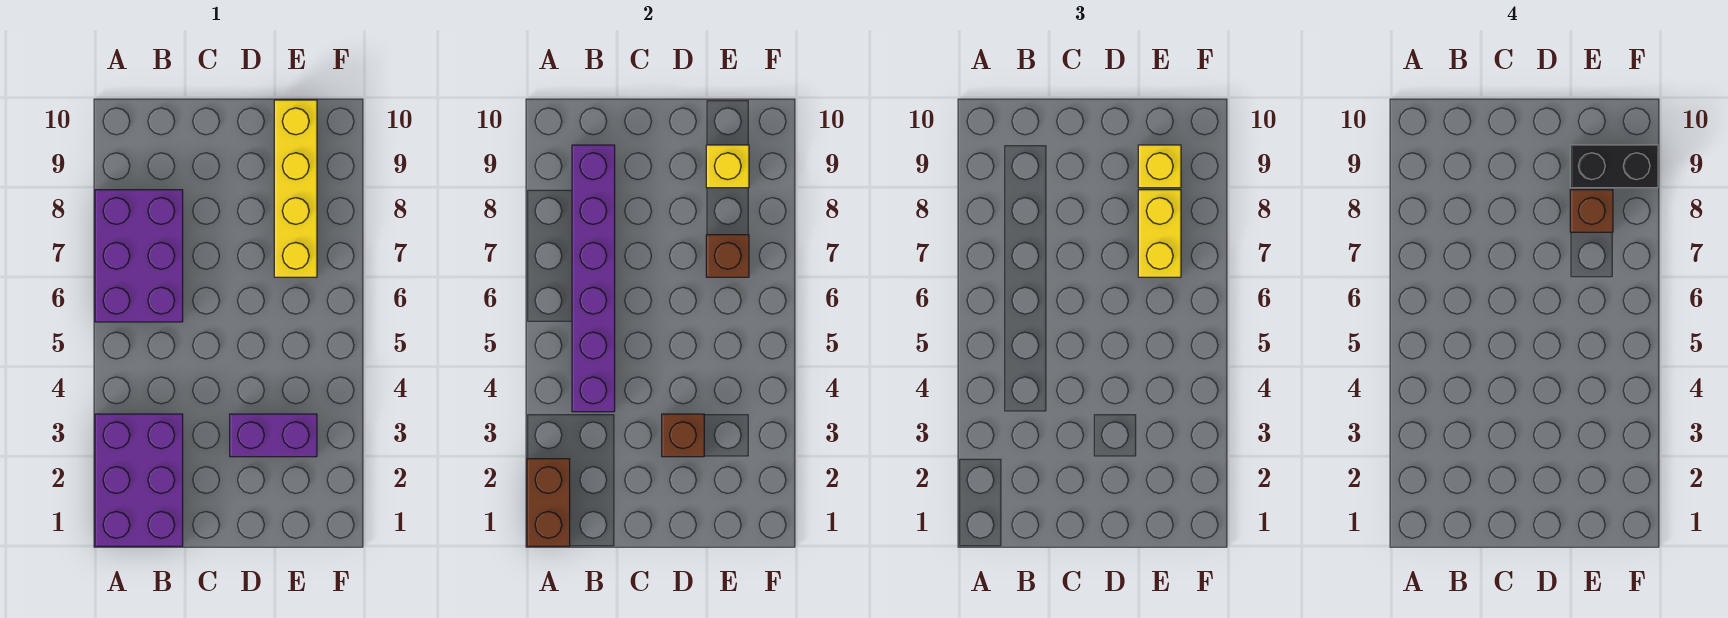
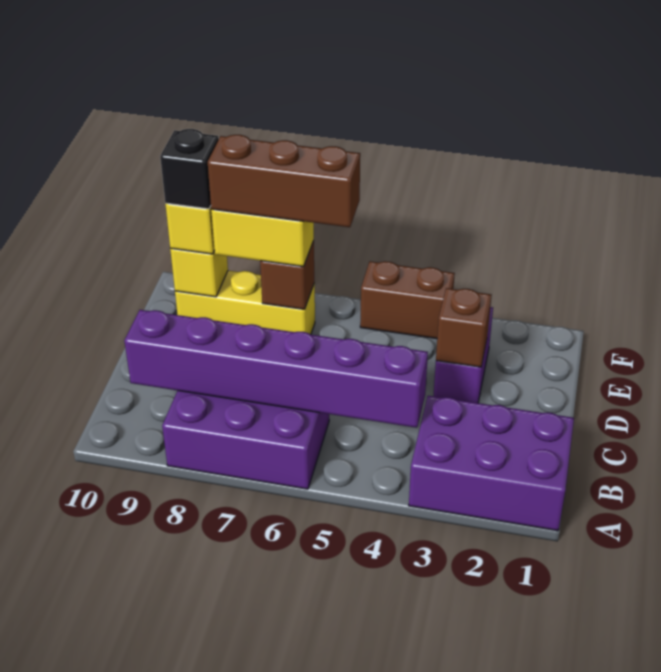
brown 1x2 brick [527,459,570,546] -> brown 1x2 brick moved to [360,261,455,339]
yellow 1x4 brick [274,100,317,277] -> yellow 1x3 brick [175,271,315,335]
brown 1x1 brick [1570,190,1613,232] -> brown 1x3 brick [208,135,360,227]
black 1x2 brick [1570,145,1658,188] -> black 1x1 brick [160,129,219,209]

